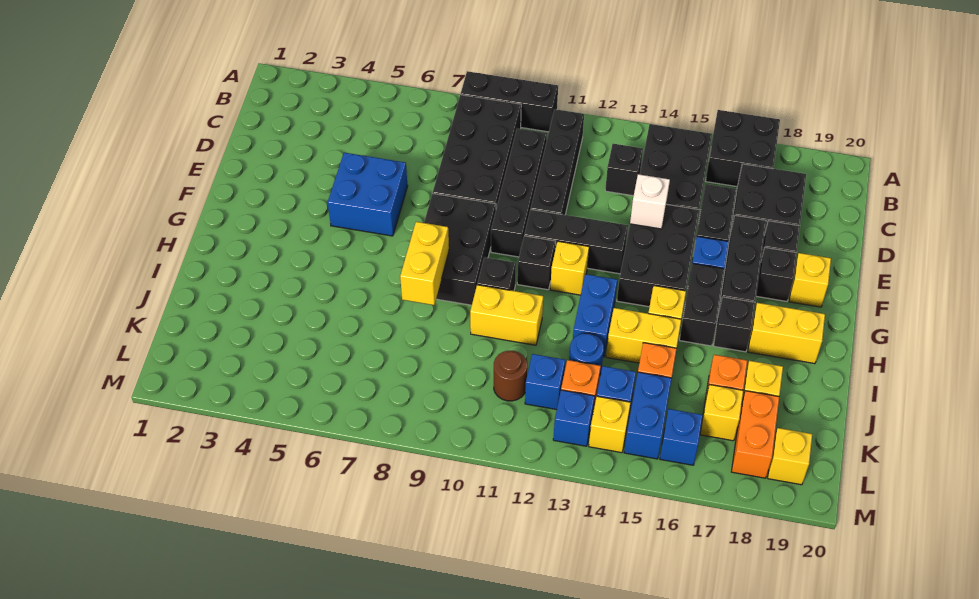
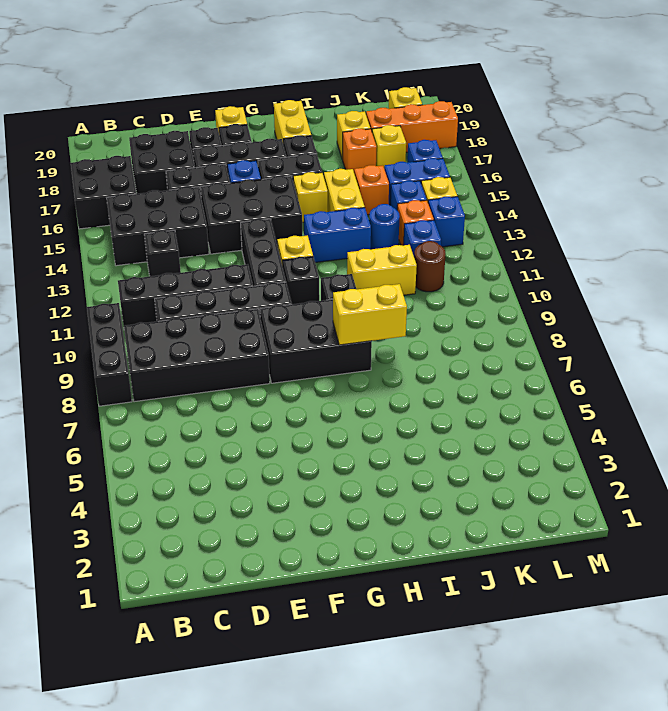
blue 2x2 brick [328,153,408,236] -> none
white 1x1 brick [630,174,670,229] -> none
yellow 1x2 brick [470,285,543,345] -> yellow 1x2 brick turned to [347,245,417,295]
orange 1x2 brick [732,391,779,478] -> orange 1x3 brick [366,101,458,152]

